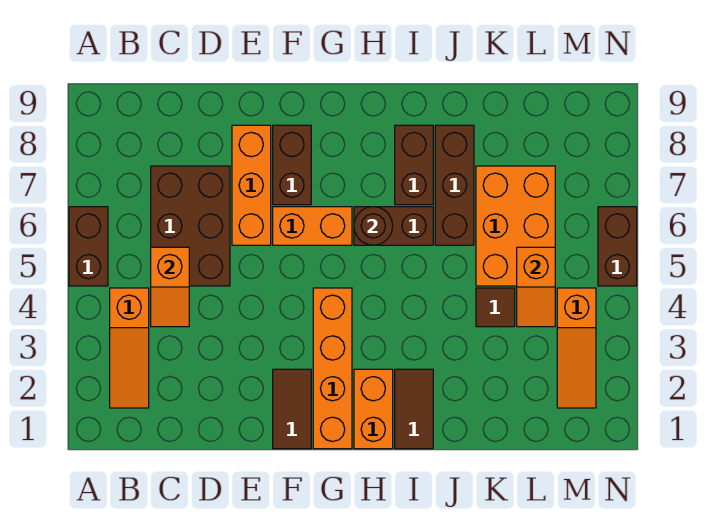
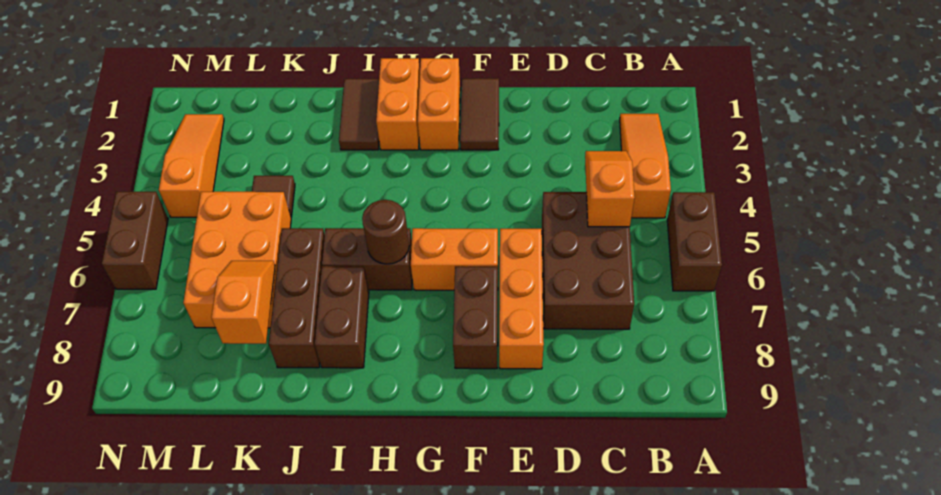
orange 1x4 brick [313,288,352,449] -> orange 1x2 brick [418,58,460,150]
orange 1x2 slope [517,247,555,327] -> orange 1x2 slope moved to [211,261,275,344]

